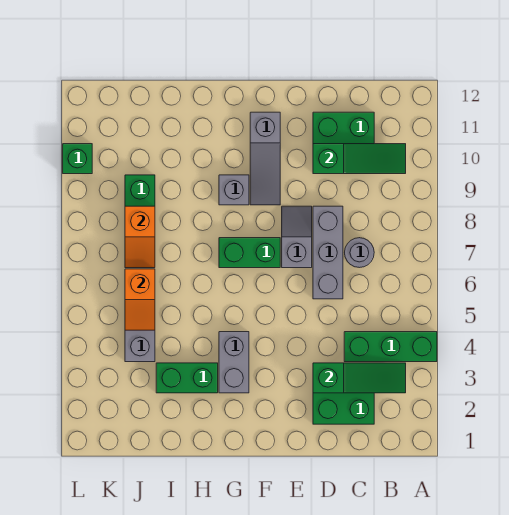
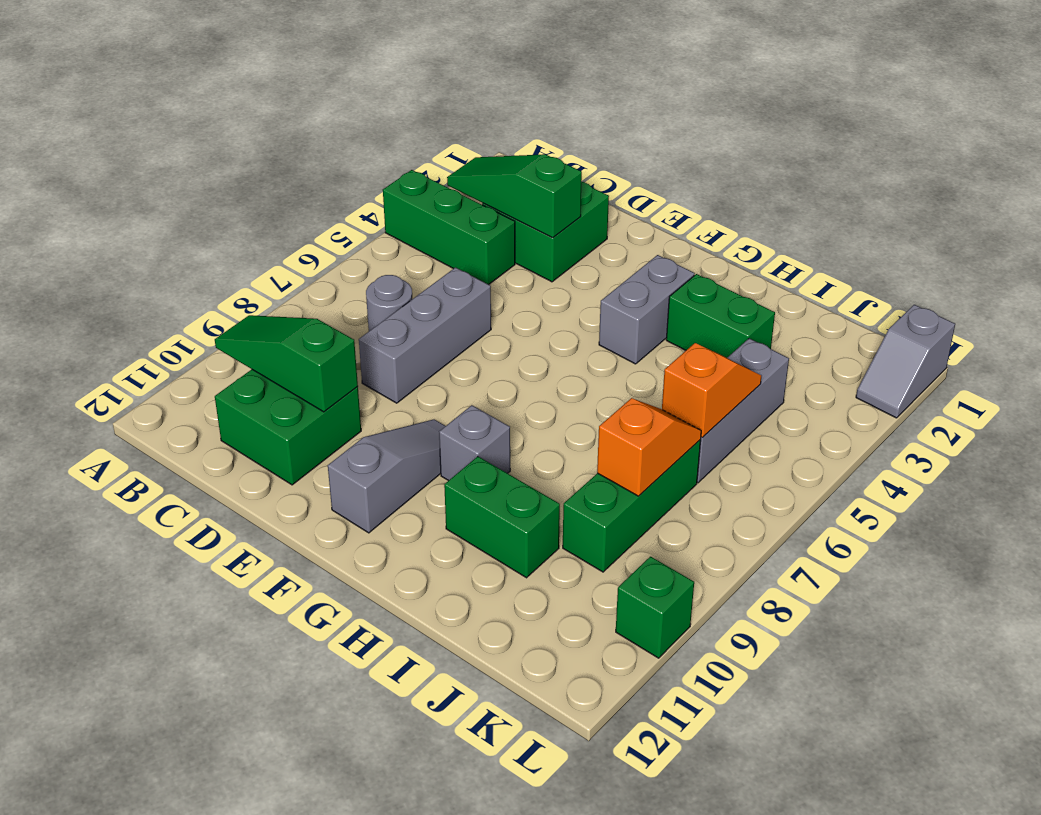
grey 1x2 slope [282,206,312,268] -> grey 1x2 slope moved to [856,305,955,418]
green 1x2 brick [219,238,280,268] -> green 1x2 brick moved to [444,457,560,578]

